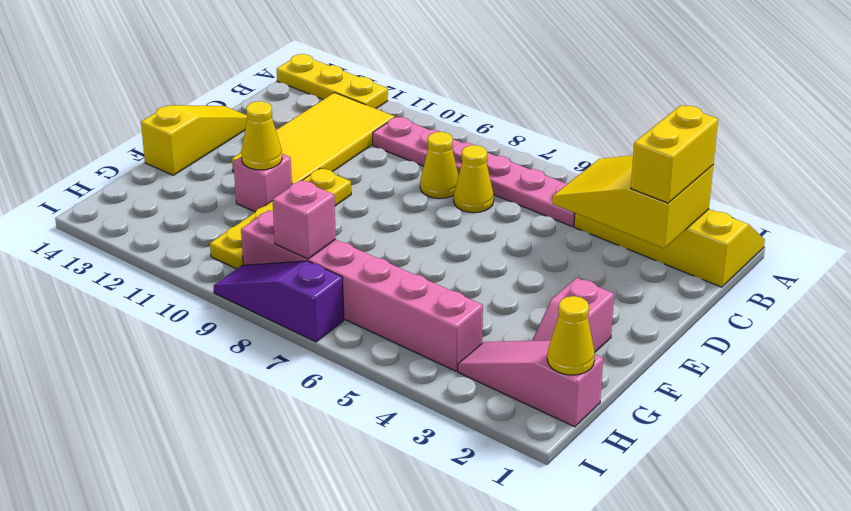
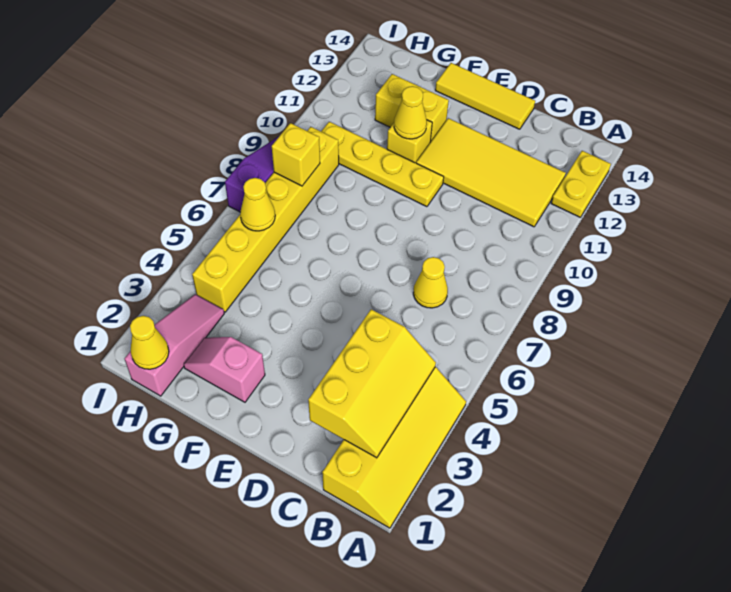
yellow 1x3 plate [277,54,388,109] -> yellow 1x2 plate [551,151,611,217]
yellow 2x3 slope [552,155,713,248] -> yellow 2x3 slope turned to [308,309,436,458]
yellow 1x2 brick [631,105,718,203] -> yellow 1x2 brick moved to [375,74,449,142]
pink 1x6 plate [373,117,575,226] -> none
yellow 1x1 cone [420,132,459,199] -> yellow 1x1 cone moved to [240,178,275,231]
yellow 1x3 slope [141,105,247,175] -> yellow 1x3 tile [435,63,535,129]
pink 1x1 brick [233,154,292,212] -> yellow 1x1 brick [387,120,432,163]
pink 1x6 brick [241,210,483,371] -> yellow 1x6 brick [192,127,339,312]
pink 1x1 brick [272,180,336,259] -> yellow 1x1 brick [272,123,320,186]

